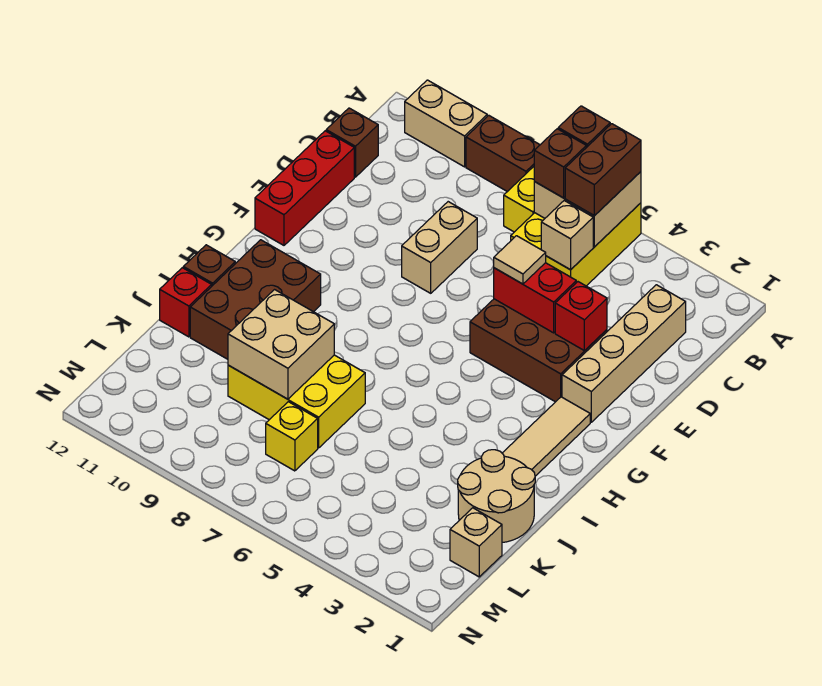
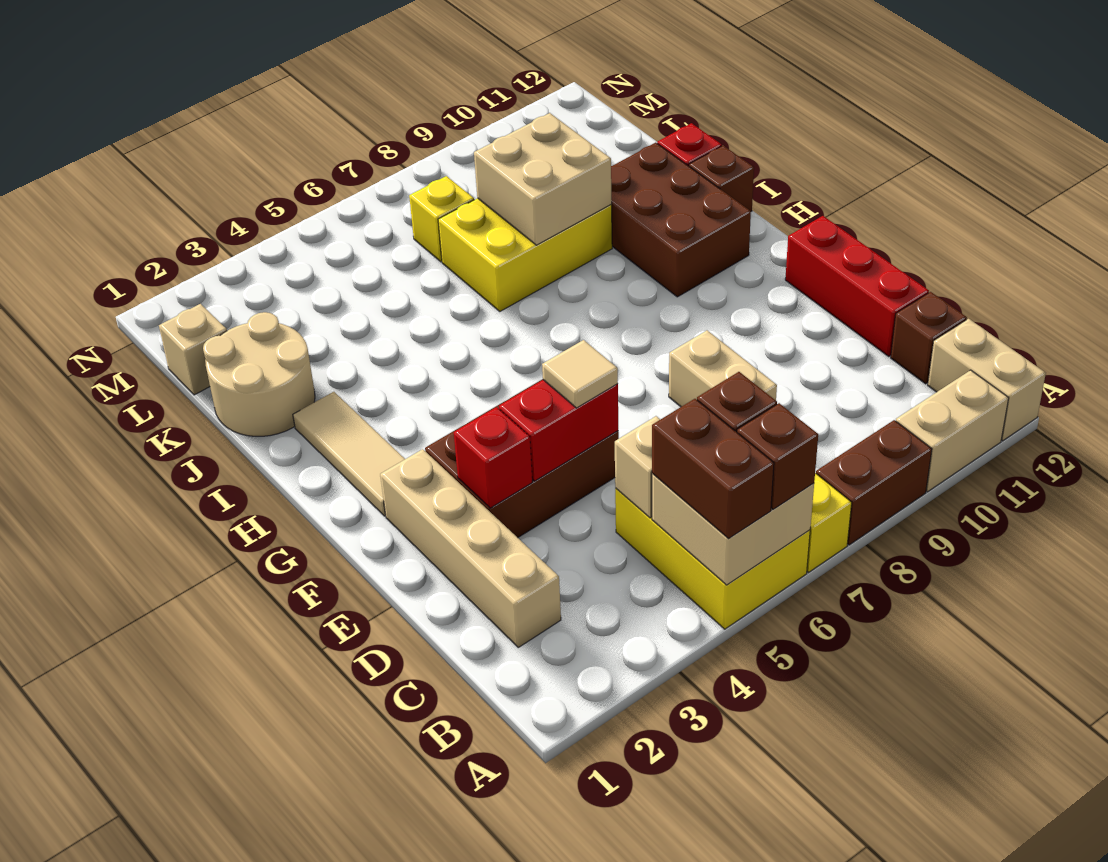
none -> tan 1x2 brick [928,319,1046,441]

